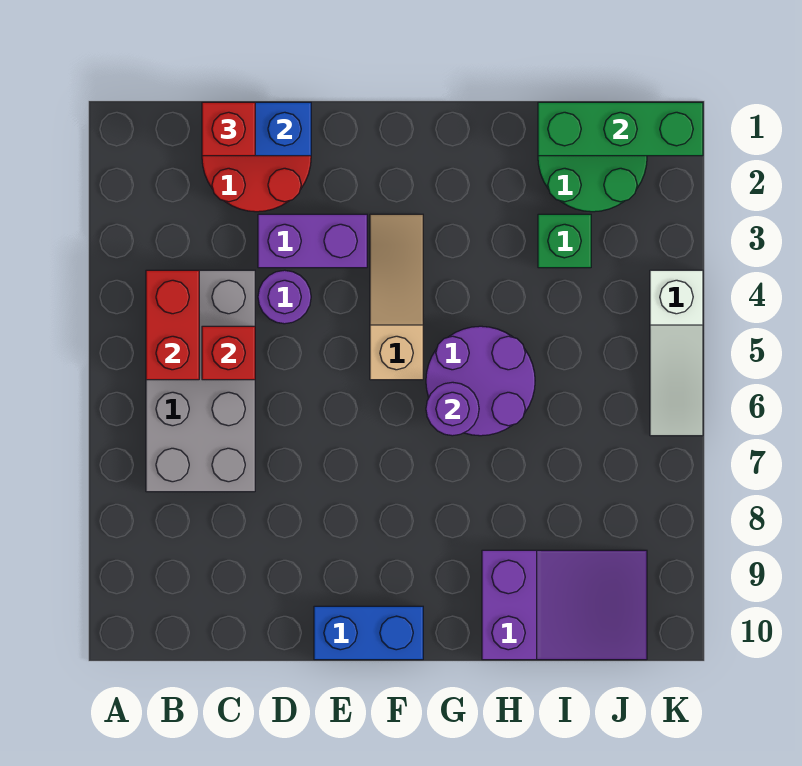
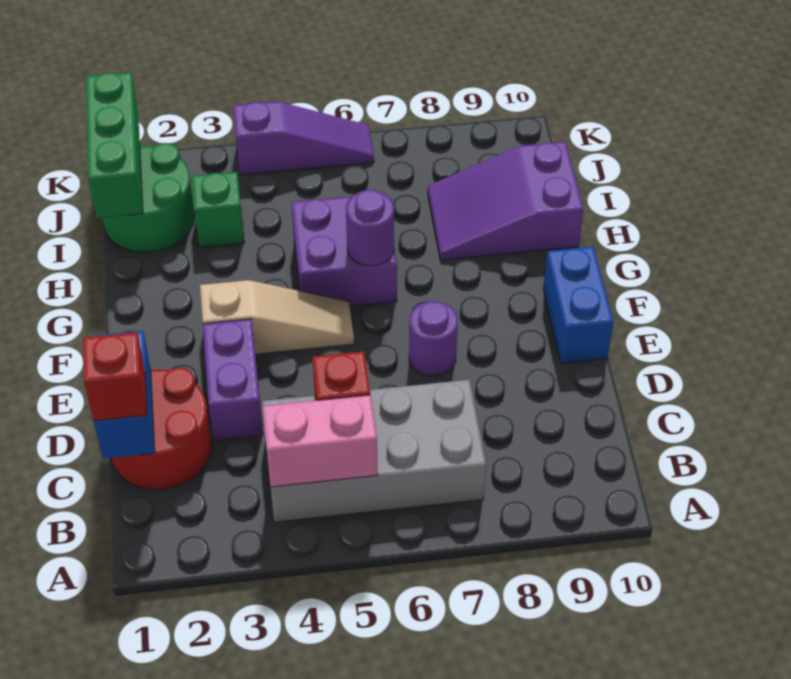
red 1x2 brick [146,270,199,380] -> pink 1x2 brick [262,395,378,487]
purple 1x1 round brick [258,270,311,324] -> purple 1x1 round brick moved to [409,301,458,376]
tan 1x3 slope [370,214,423,380] -> tan 1x3 slope turned to [200,280,354,354]
purple 2x2 round brick [426,326,535,436] -> purple 2x2 brick [291,193,397,306]
purple 2x3 slope [482,550,647,660] -> purple 2x3 slope turned to [428,142,583,260]
white 1x3 slope [650,270,703,436] -> purple 1x3 slope [233,101,374,175]

